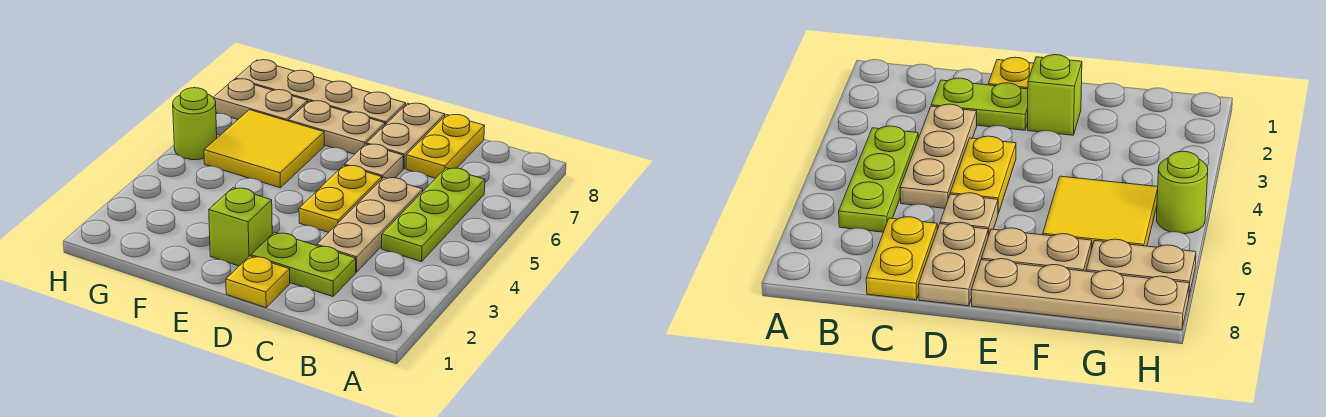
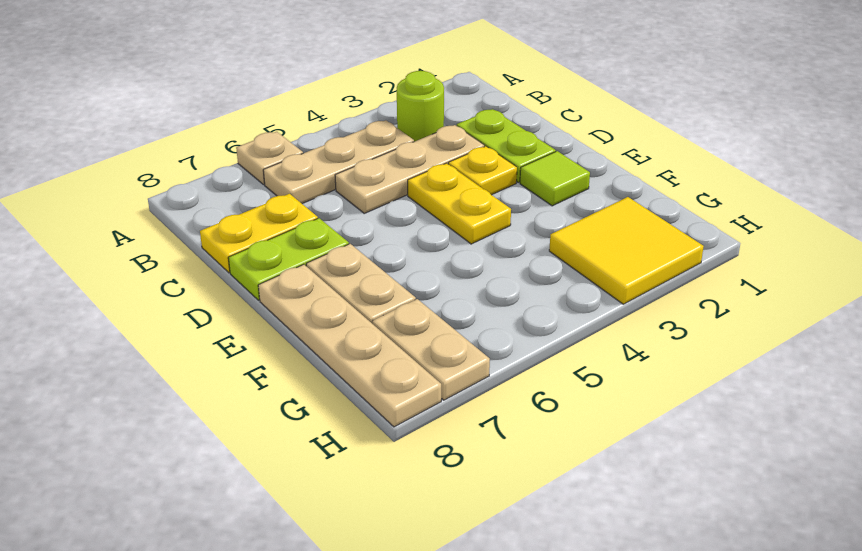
lime 1x3 plate [382,168,485,262] -> tan 1x3 plate [263,120,414,204]
yellow 1x1 plate [226,256,290,308] -> yellow 1x1 plate moved to [448,146,517,195]
yellow 1x2 plate [299,165,382,232] -> yellow 1x2 plate turned to [408,163,511,244]
tan 1x1 plate [345,144,403,179] -> tan 1x1 plate moved to [236,132,303,185]
tan 1x2 plate [367,103,445,169] -> lime 1x2 plate [228,218,349,300]
lime 1x1 brick [209,188,272,266] -> lime 1x1 tile [520,151,590,206]
yellow 2x2 tile [204,110,324,188] -> yellow 2x2 tile moved to [549,197,704,304]
lime 1x1 round brick [173,88,217,160] -> lime 1x1 round brick moved to [397,71,444,142]

